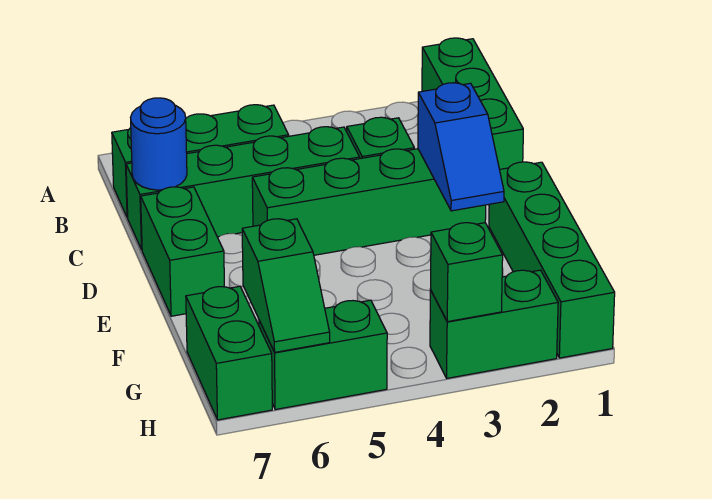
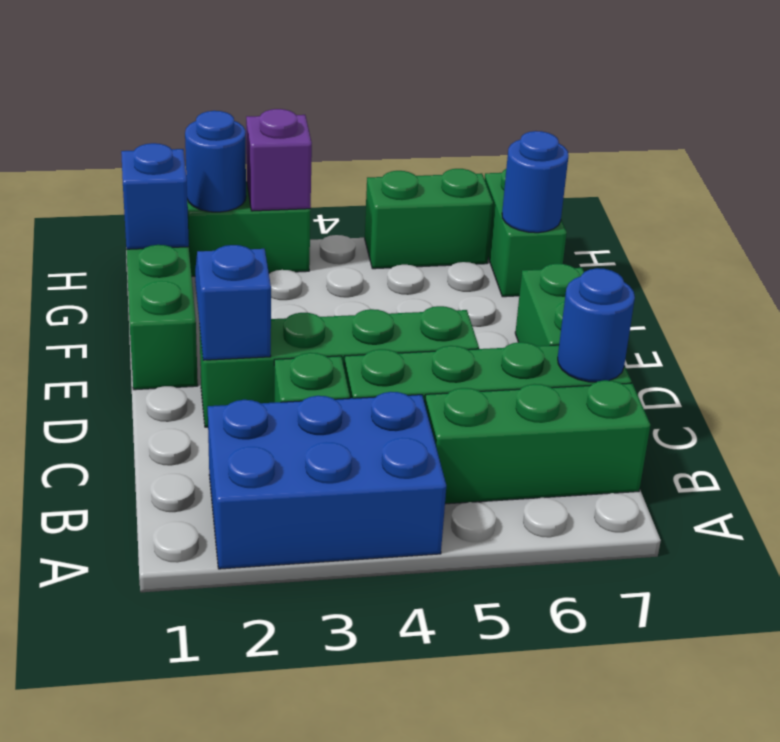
green 1x3 brick [422,38,523,169] -> none
none -> blue 2x3 brick [208,392,446,569]
none -> blue 1x1 brick [121,143,189,249]
green 1x2 slope [242,219,330,352] -> none
none -> blue 1x1 round brick [502,131,569,233]
none -> blue 1x1 round brick [185,111,246,212]
green 1x1 brick [430,223,503,322] -> purple 1x1 brick [246,109,312,211]

